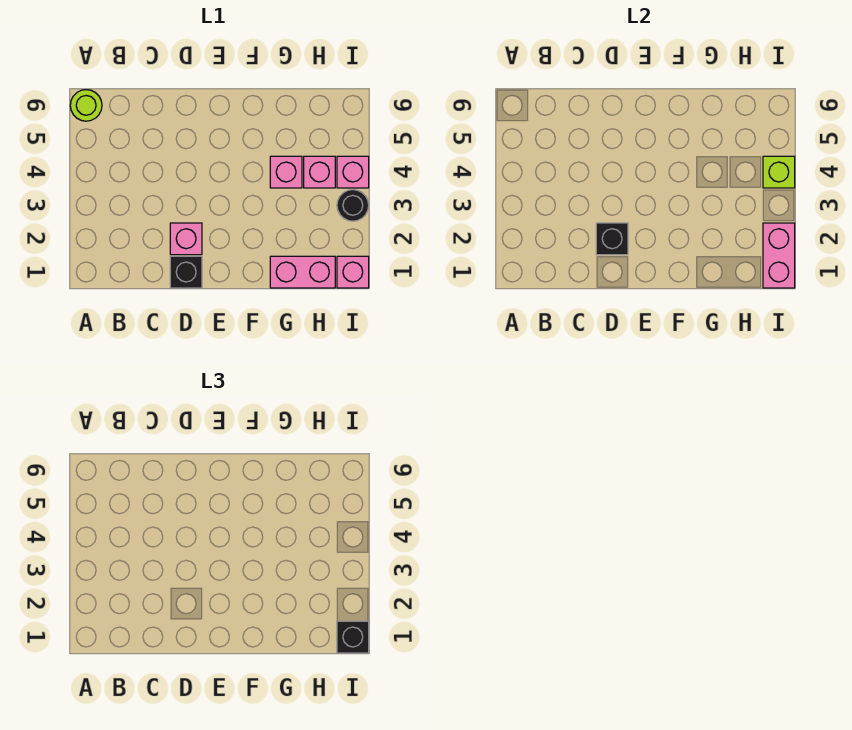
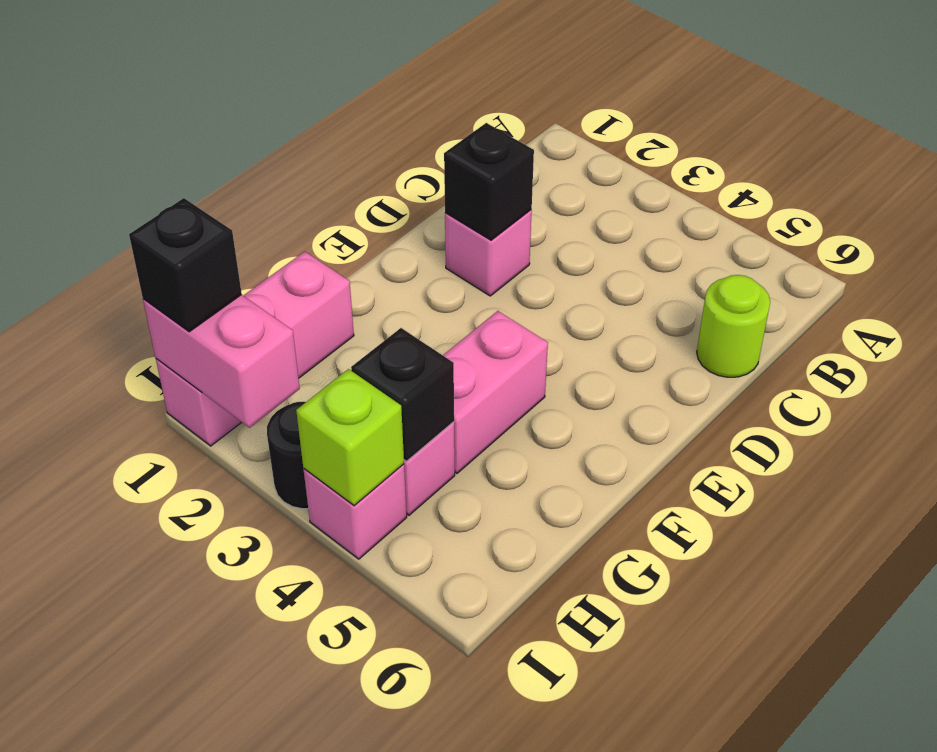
lime 1x1 round brick [70,90,102,121] -> lime 1x1 round brick moved to [697,275,770,377]
black 1x1 brick [170,256,202,288] -> black 1x1 brick moved to [351,328,454,461]
pink 1x1 brick [270,156,302,188] -> pink 1x2 brick [443,311,548,473]

